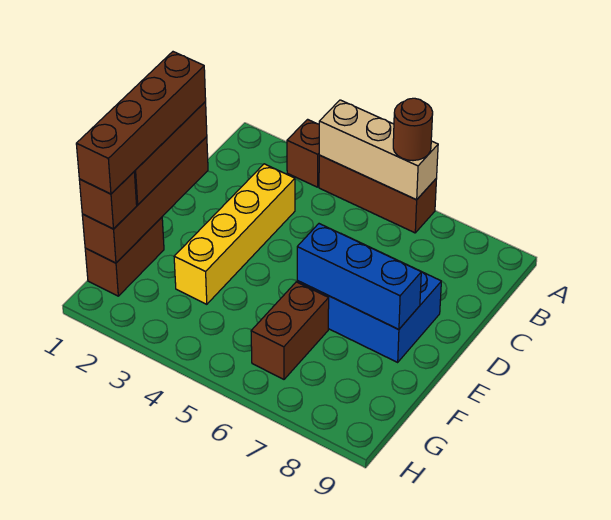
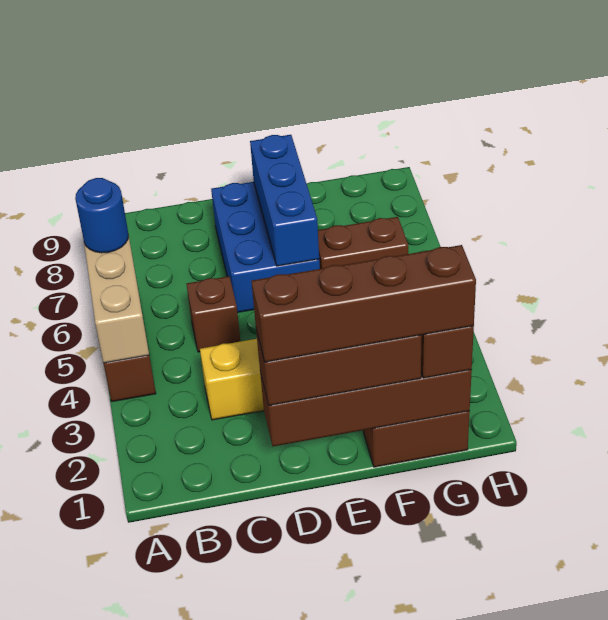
brown 1x1 brick [287,119,319,187] -> brown 1x1 brick moved to [186,276,241,352]
brown 1x1 round brick [393,98,433,161] -> blue 1x1 round brick [75,178,128,253]

